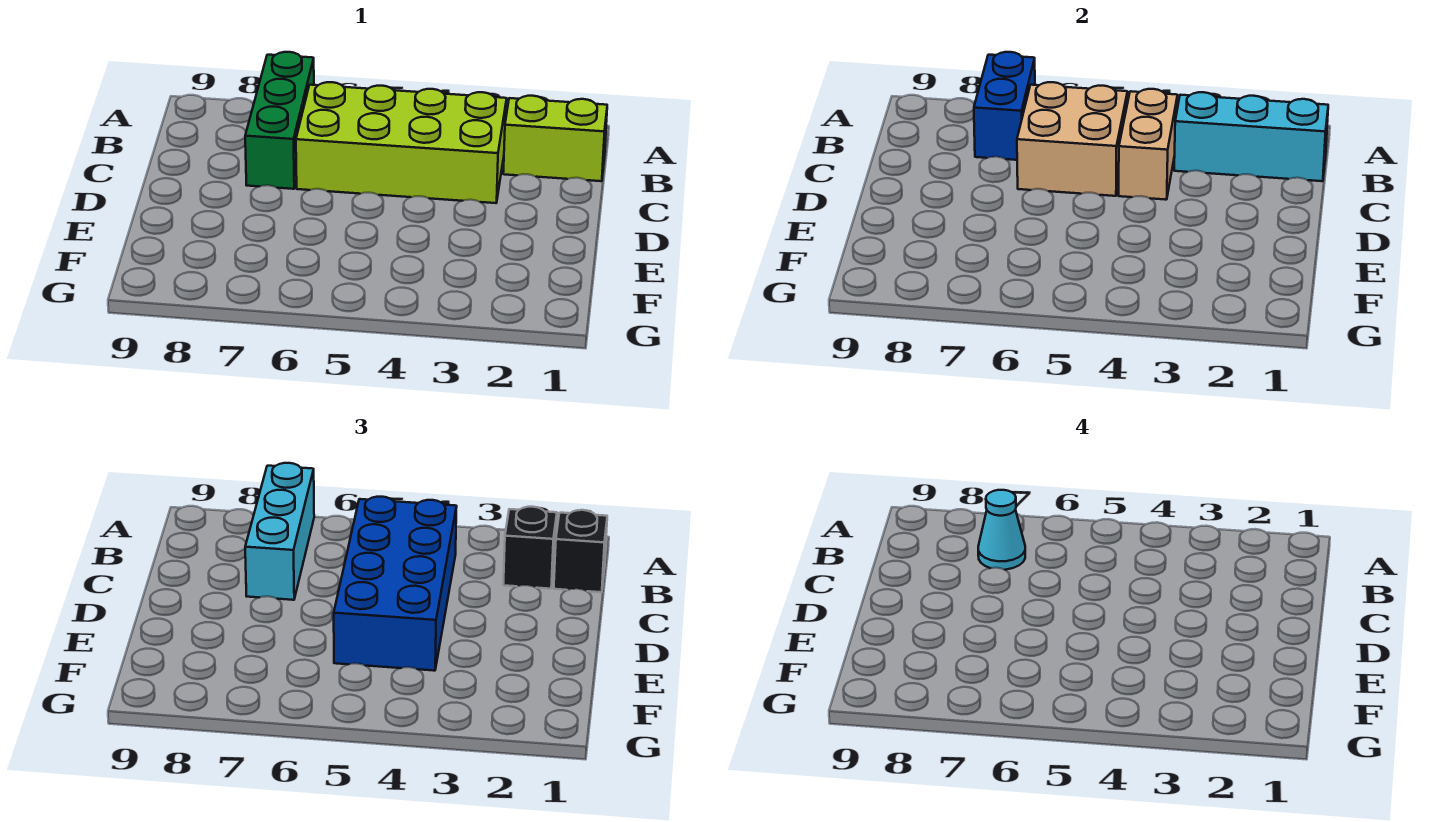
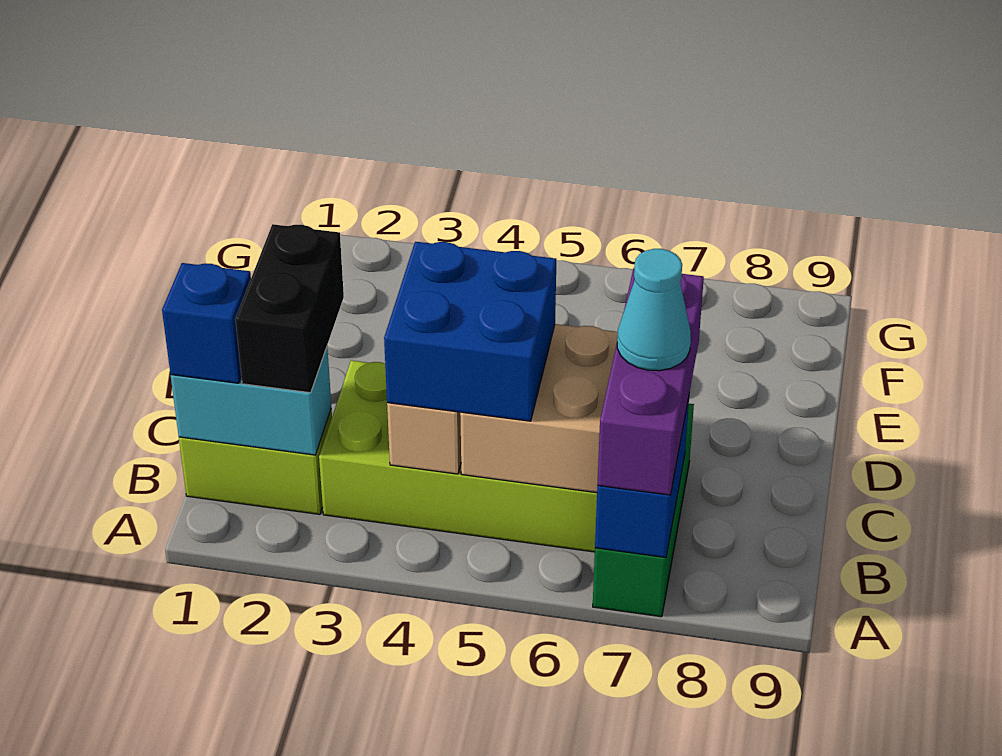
cyan 1x3 brick [245,463,314,600] -> purple 1x3 brick [597,268,704,495]
cyan 1x3 brick [1174,92,1328,181] -> cyan 1x2 brick [171,348,331,455]
black 1x1 brick [554,510,607,592] -> blue 1x1 brick [162,263,251,383]
black 1x1 brick [503,507,557,589] -> black 1x2 brick [235,224,344,393]
blue 2x4 brick [334,497,457,671] -> blue 2x2 brick [384,242,556,421]

